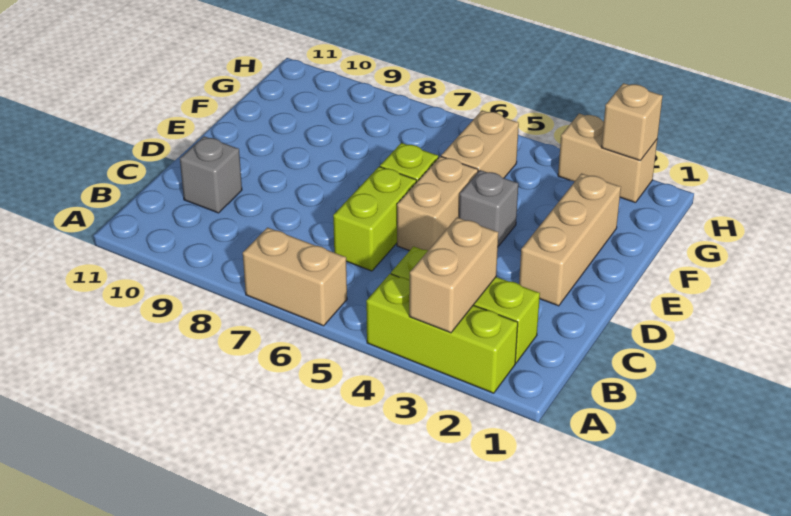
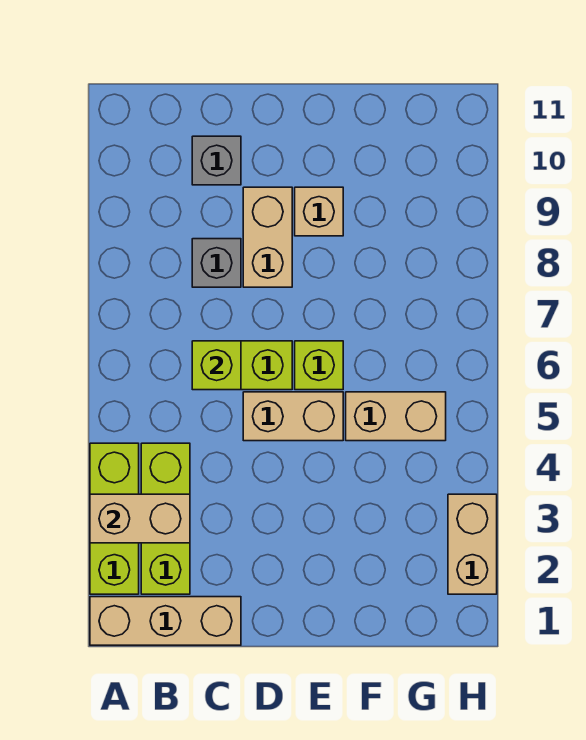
tan 1x2 brick [243,228,347,326] -> tan 1x2 brick moved to [243,187,292,287]
none -> lime 1x1 brick [192,341,241,390]
tan 1x3 brick [519,173,621,306] -> tan 1x3 brick moved to [90,597,241,645]
grey 1x1 brick [459,170,518,246] -> grey 1x1 brick moved to [192,239,241,287]
tan 1x1 brick [601,83,663,160] -> tan 1x1 brick moved to [295,187,343,236]

